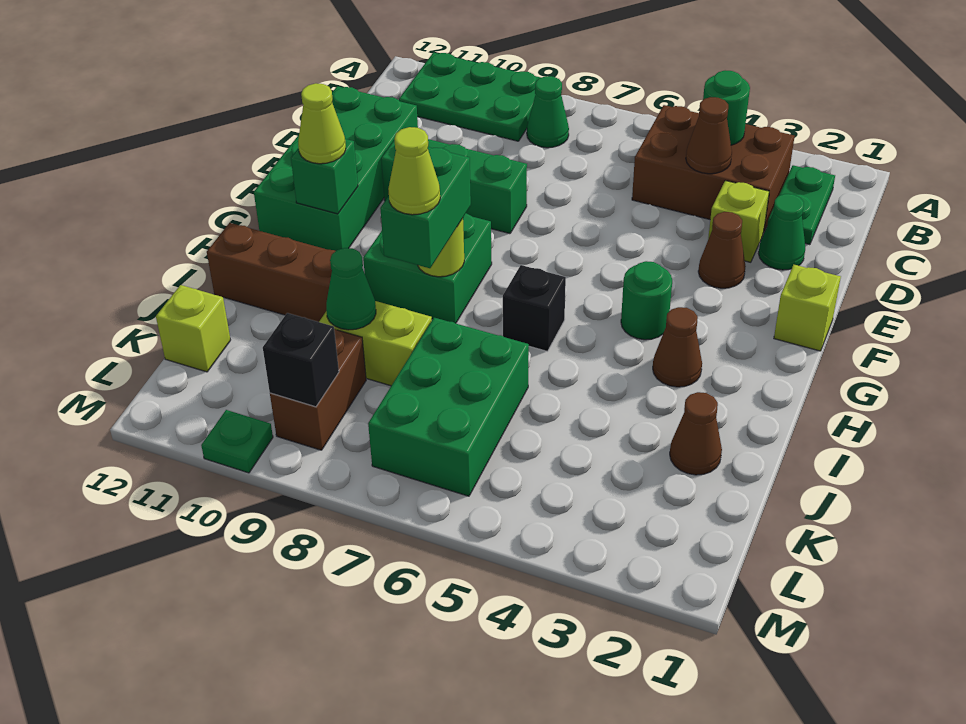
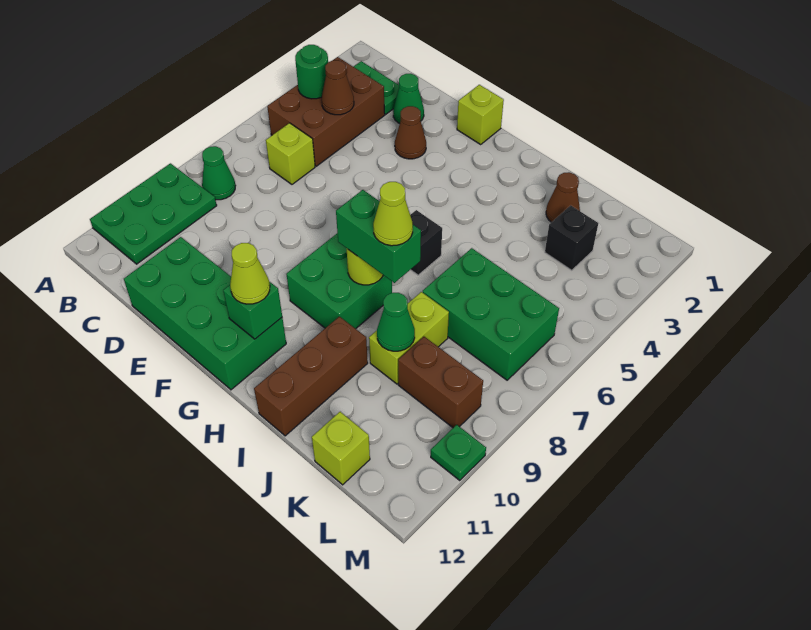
lime 1x1 brick [708,181,769,262] -> lime 1x1 brick moved to [266,123,315,184]
green 1x3 brick [381,139,527,234] -> none
green 1x1 round brick [621,261,672,340] -> none
brown 1x1 cone [653,307,702,387] -> none
black 1x1 brick [263,313,339,407] -> black 1x1 brick moved to [545,205,598,270]

